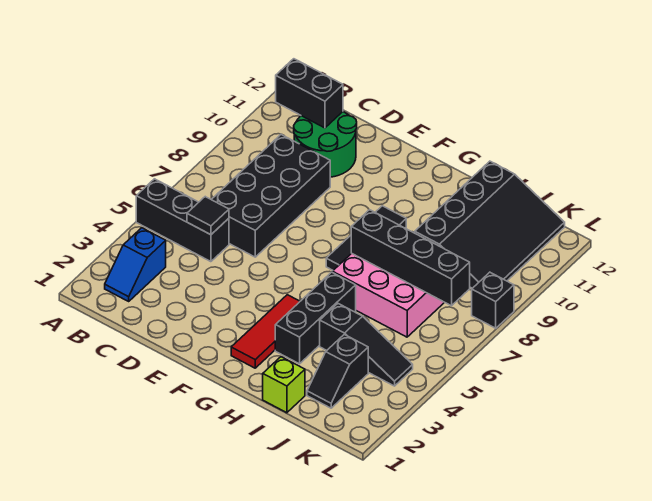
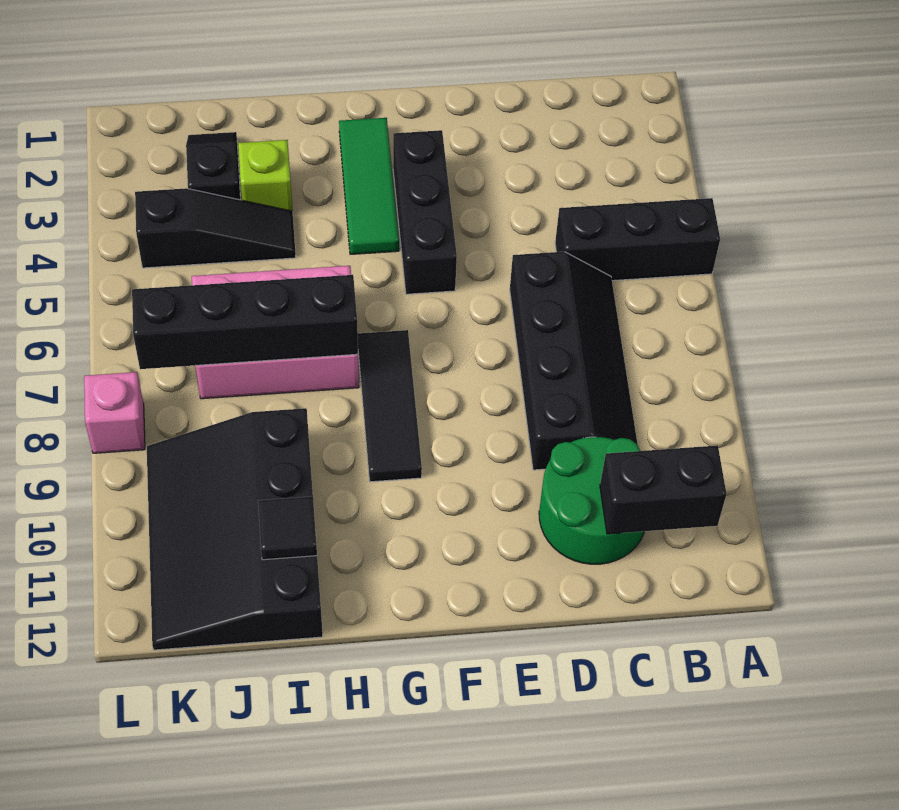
blue 1x2 slope [105,228,166,301] -> none
black 1x1 tile [187,197,229,235] -> black 1x1 tile moved to [258,497,317,560]
black 2x4 brick [211,135,330,257] -> black 2x4 slope [510,252,638,470]
red 1x3 tile [231,295,300,368] -> green 1x3 tile [339,118,399,254]
black 1x3 brick [275,272,356,364] -> black 1x3 brick moved to [393,130,457,294]
lime 1x1 brick [263,357,305,413] -> lime 1x1 brick moved to [238,140,292,211]
black 1x3 slope [320,304,413,386] -> black 1x3 slope turned to [135,188,296,268]
black 1x1 brick [472,272,514,328] -> pink 1x1 brick [84,372,145,453]

